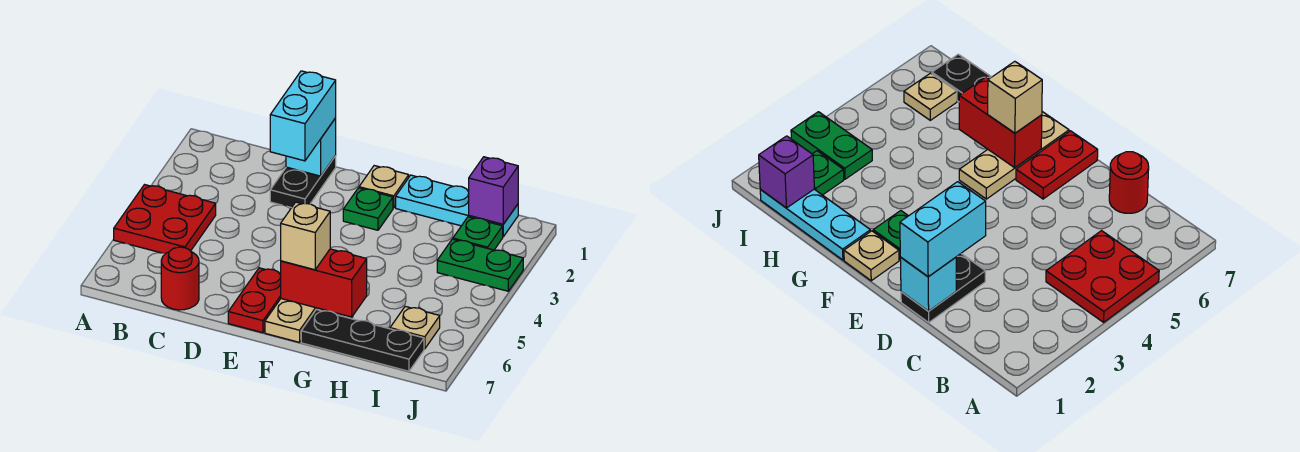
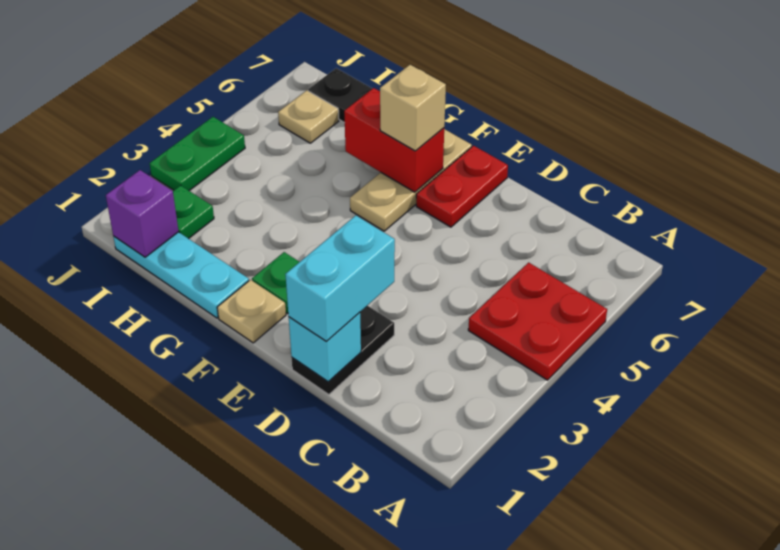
red 1x1 round brick [161,247,199,310] -> none
green 1x2 plate [437,239,523,291] -> green 1x2 plate turned to [150,117,245,191]

